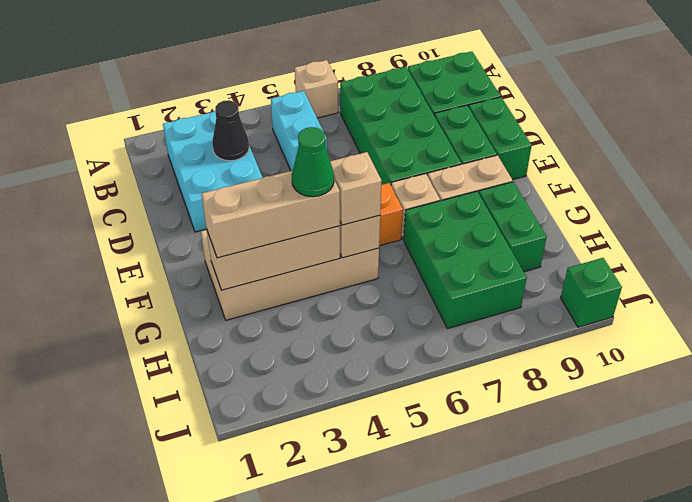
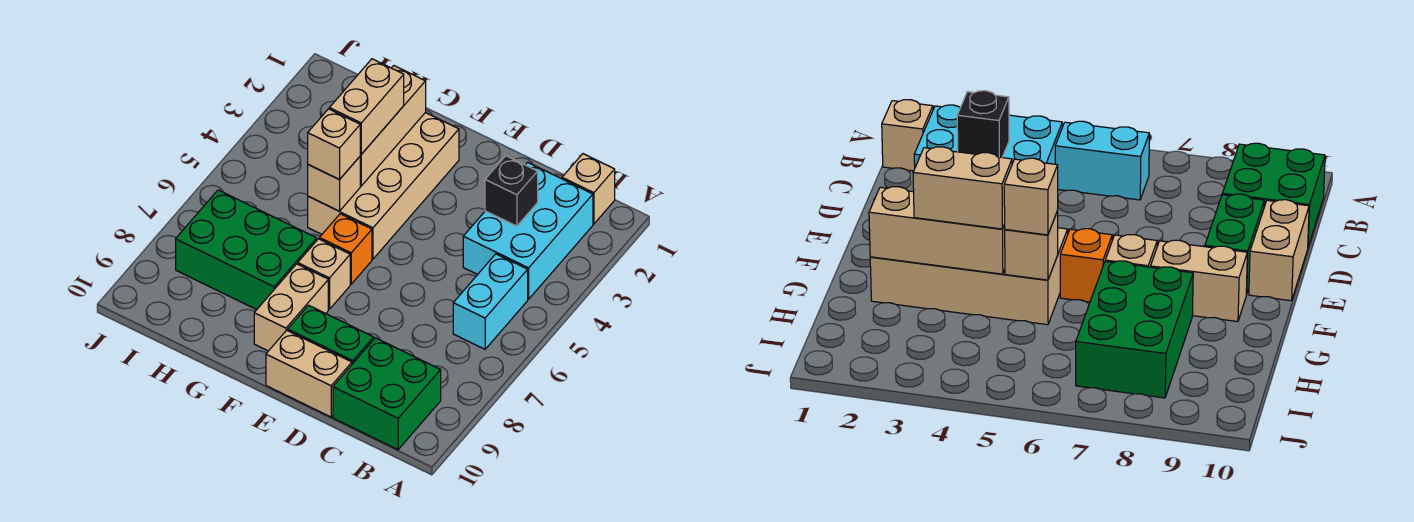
tan 1x1 brick [295,60,338,118] -> tan 1x1 brick moved to [562,154,615,224]
cyan 2x3 brick [163,111,263,232] -> cyan 2x3 brick turned to [463,162,593,299]
cyan 1x2 brick [271,91,327,171] -> cyan 1x2 brick turned to [453,254,528,349]
green 2x4 brick [340,67,461,185] -> none
black 1x1 cone [212,100,249,161] -> black 1x1 brick [485,156,538,226]
green 1x2 brick [469,97,532,180] -> tan 1x2 brick [266,330,352,417]
tan 1x3 brick [202,171,340,258] -> tan 1x2 brick [329,59,404,154]
green 1x1 cone [292,127,334,197] -> none
green 1x2 brick [479,182,547,272] -> none
green 1x1 brick [561,258,622,327] -> none

